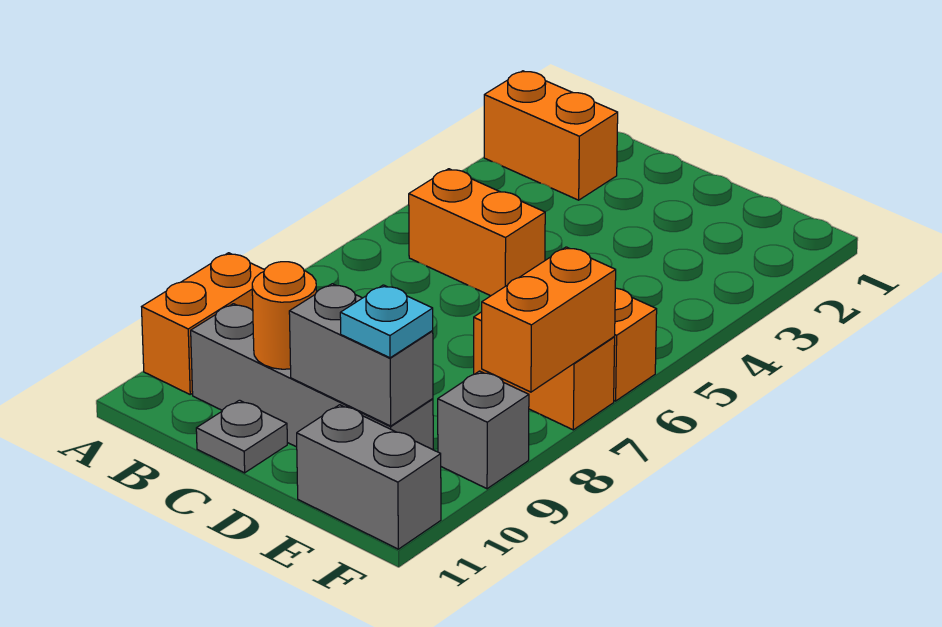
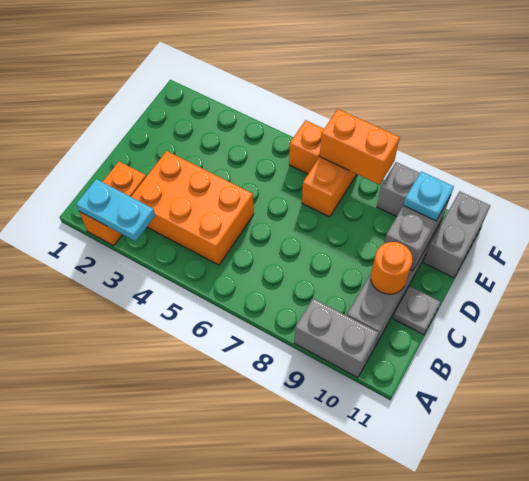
none -> cyan 1x2 plate [76,179,155,241]
orange 1x2 brick [142,253,264,394] -> grey 1x2 brick [294,298,378,378]
orange 1x2 brick [409,169,545,296] -> orange 2x3 brick [131,151,254,265]

